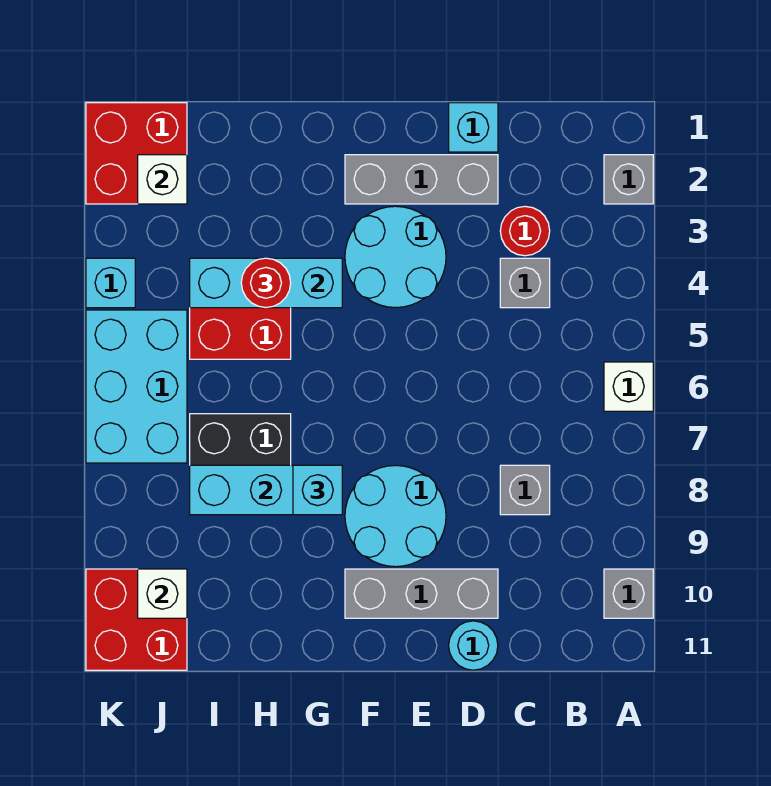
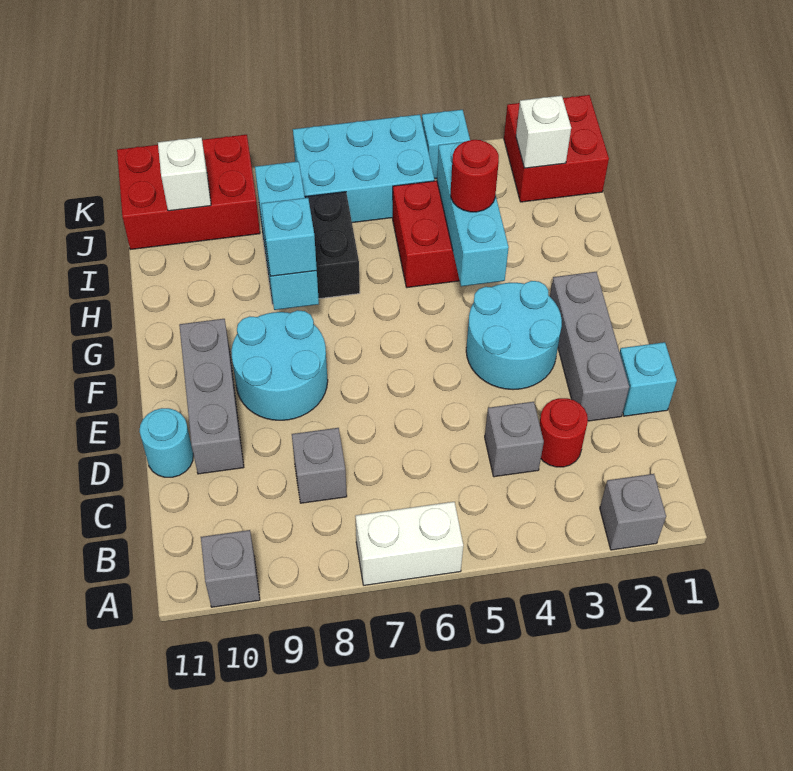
white 1x1 brick [604,362,653,411] -> white 1x2 brick [355,502,463,585]
red 2x2 brick [86,569,187,670] -> red 2x3 brick [117,135,260,250]

